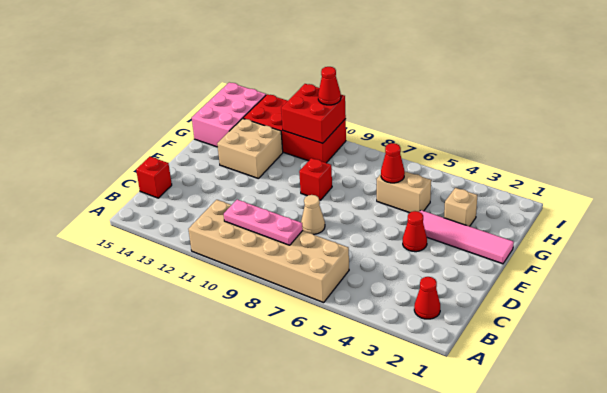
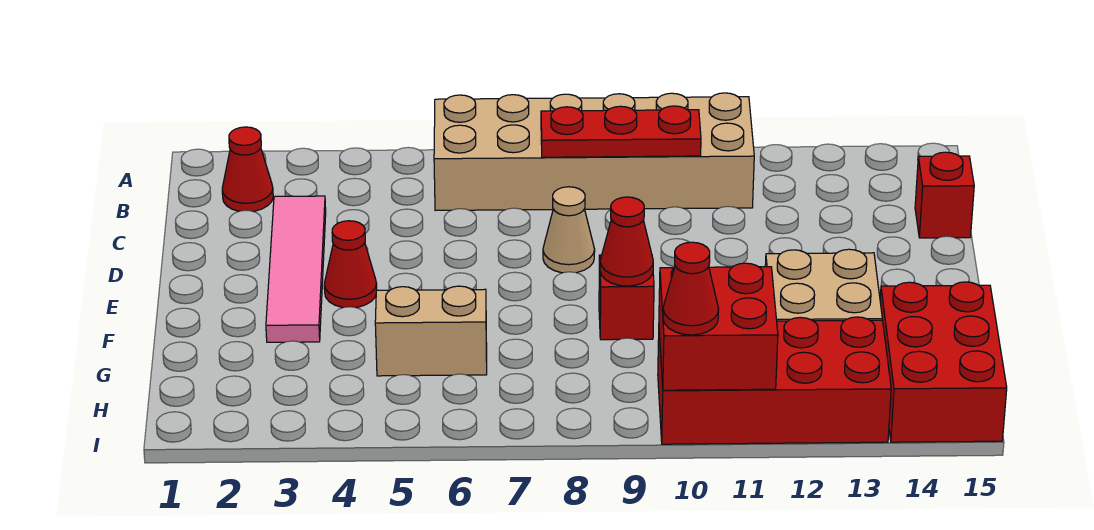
pink 1x3 plate [224,200,303,245] -> red 1x3 plate [541,106,701,157]
pink 1x4 tile [420,210,514,264] -> pink 1x4 tile turned to [266,196,326,342]
tan 1x1 brick [444,188,477,226] -> none
red 1x1 cone [381,143,405,183] -> red 1x1 cone moved to [600,197,653,286]
pink 2x3 brick [192,82,266,147] -> red 2x3 brick [880,282,1007,442]

